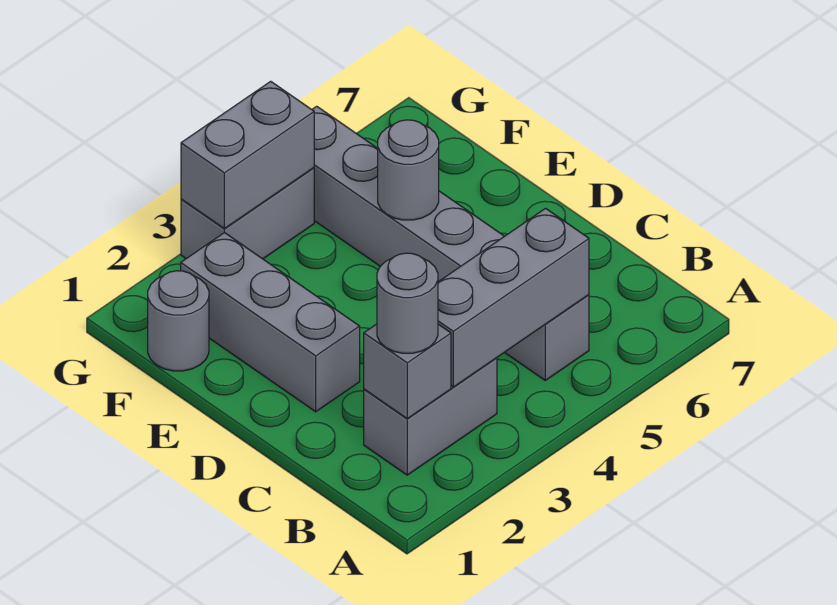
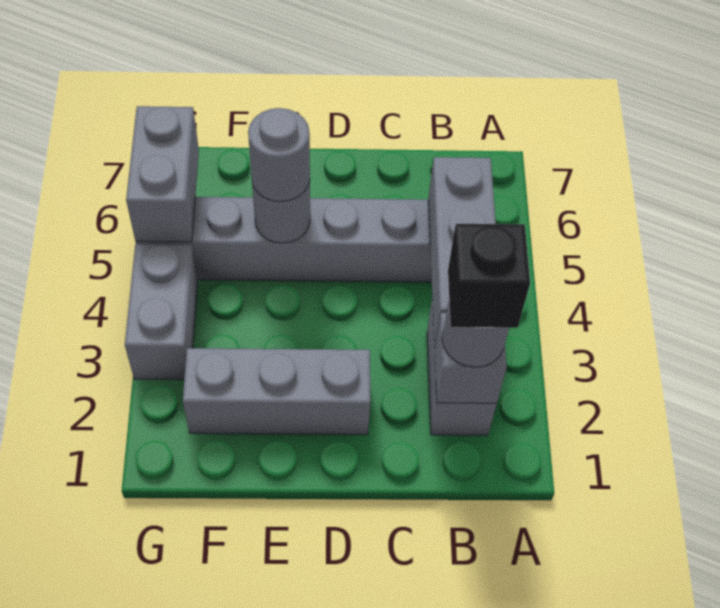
none -> black 1x1 brick [448,224,530,328]
grey 1x1 round brick [148,271,209,371] -> grey 1x1 round brick moved to [248,108,310,202]
grey 1x2 brick [181,81,314,229] -> grey 1x2 brick moved to [126,106,199,242]

